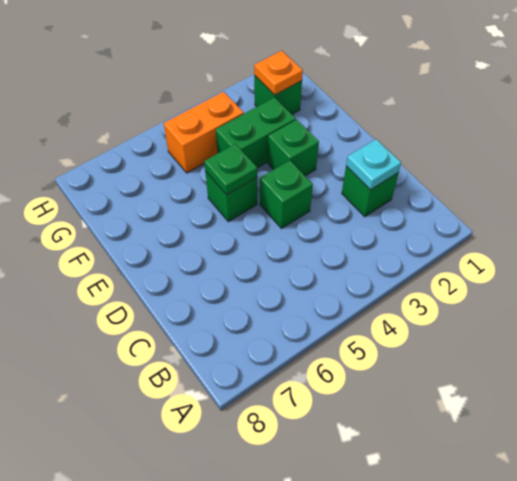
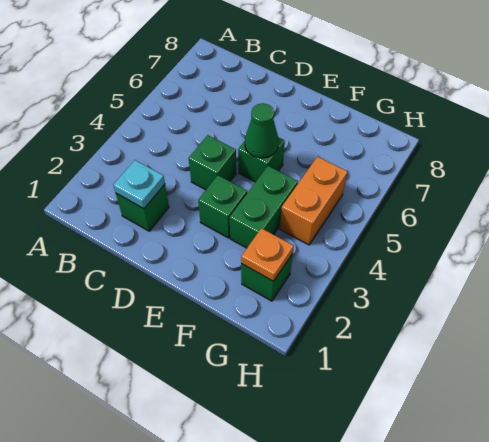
green 1x1 plate [204,144,257,195] -> green 1x1 cone [245,103,279,158]

